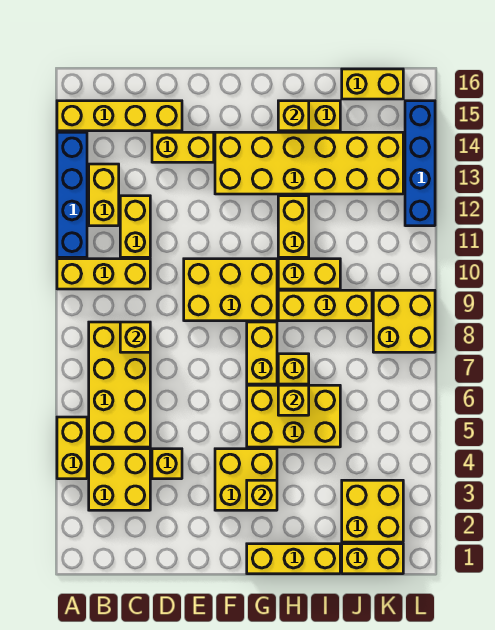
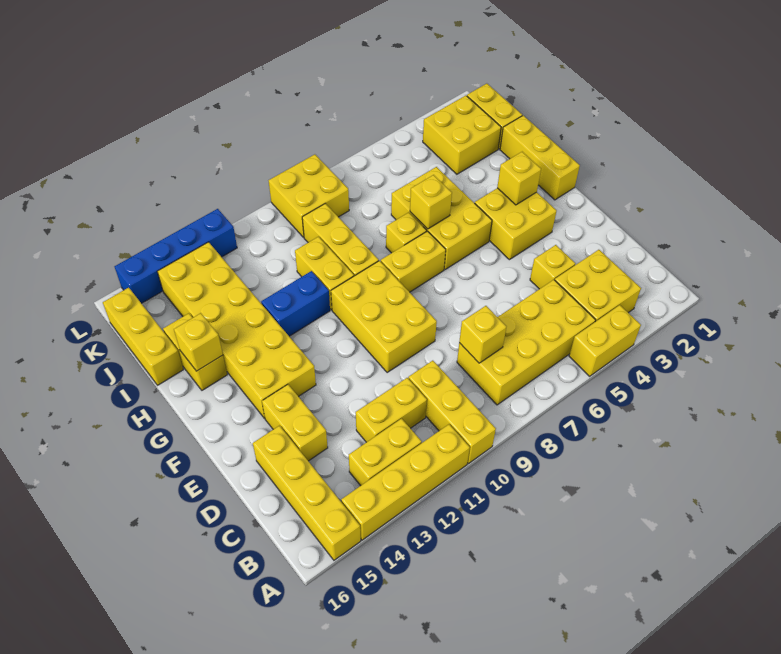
blue 1x4 brick [57,132,87,257] -> yellow 1x4 brick [341,424,470,540]
yellow 1x2 brick [278,196,309,257] -> blue 1x2 brick [261,271,330,336]
yellow 1x2 brick [342,69,403,99] -> yellow 1x3 brick [103,288,183,385]

